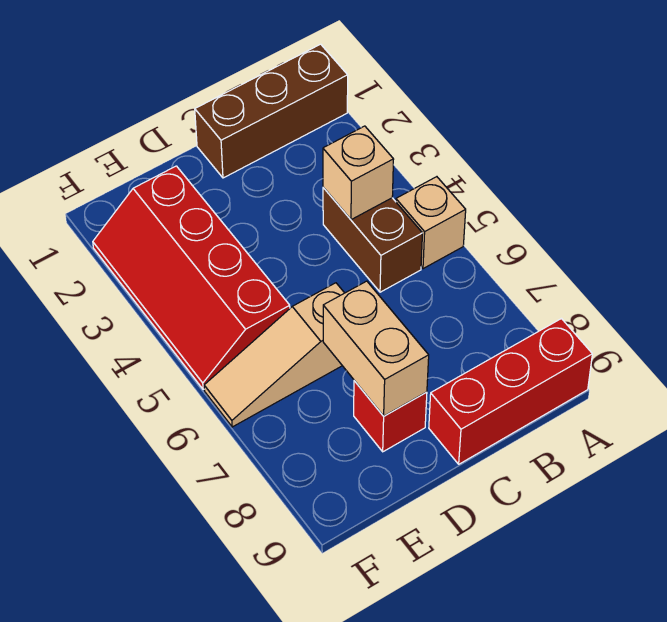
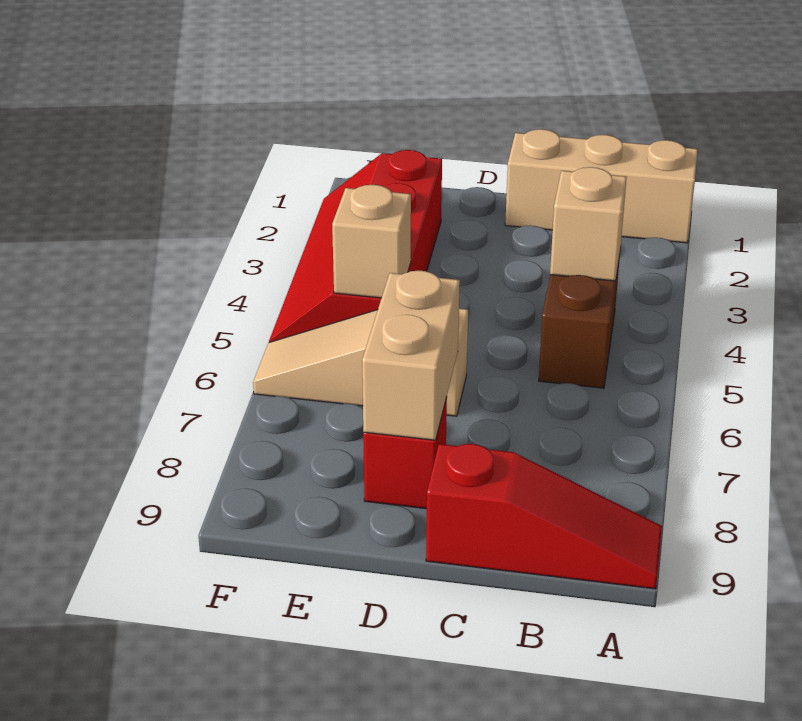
brown 1x3 brick [195,44,348,178] -> tan 1x3 brick [505,129,698,243]
tan 1x1 brick [396,177,466,269] -> tan 1x1 brick moved to [332,185,411,298]
red 1x3 brick [429,319,592,464] -> red 1x3 slope [426,444,662,589]

